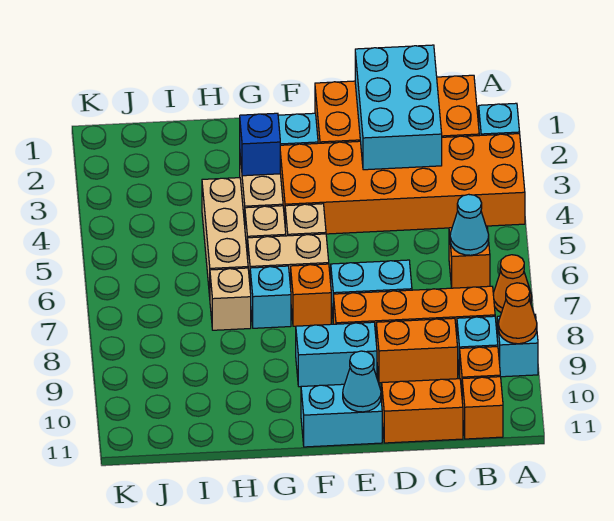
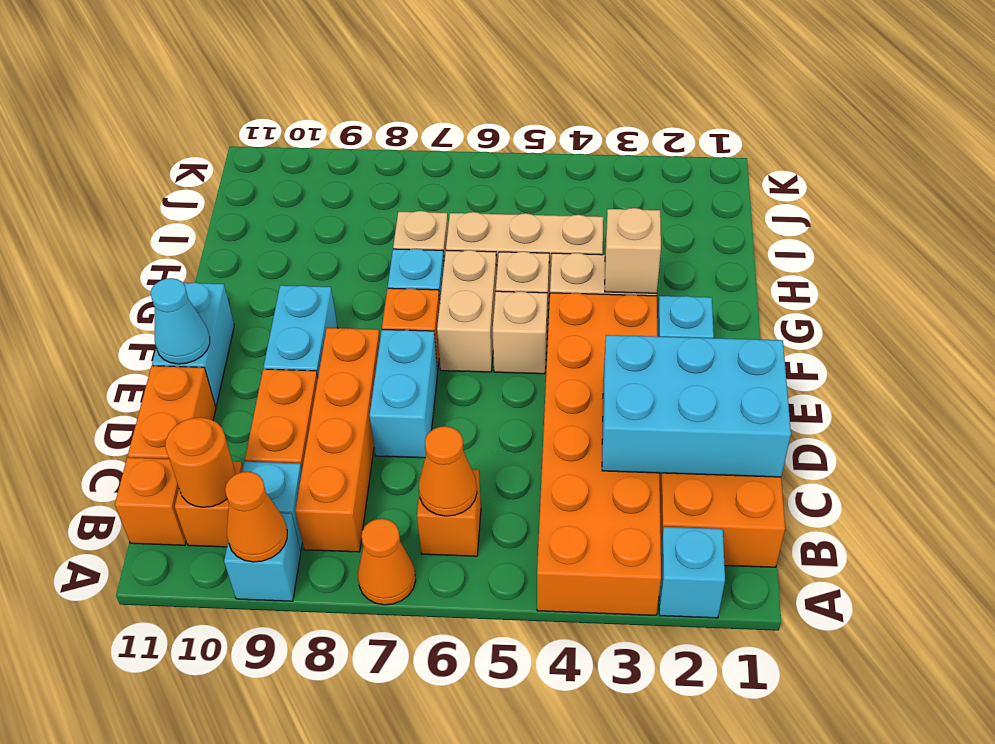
cyan 1x1 cone [450,194,489,255] -> orange 1x1 cone [419,426,477,516]
none -> orange 1x1 round brick [165,417,236,507]
blue 1x1 brick [240,113,280,176] -> tan 1x1 brick [605,208,661,294]

